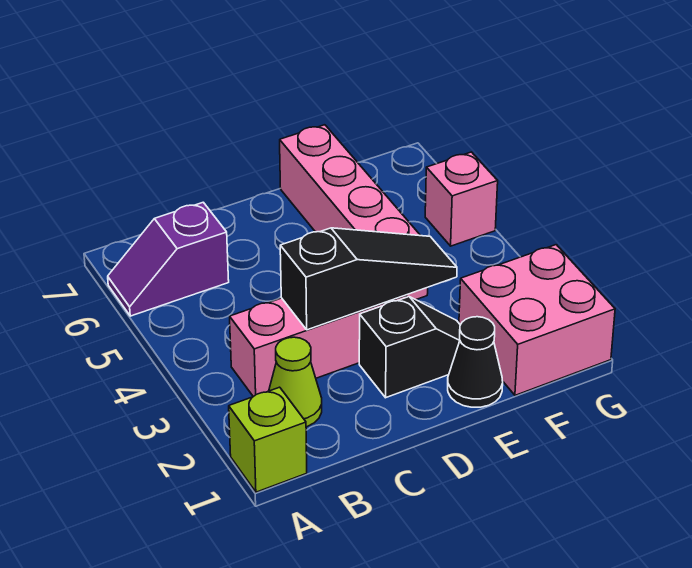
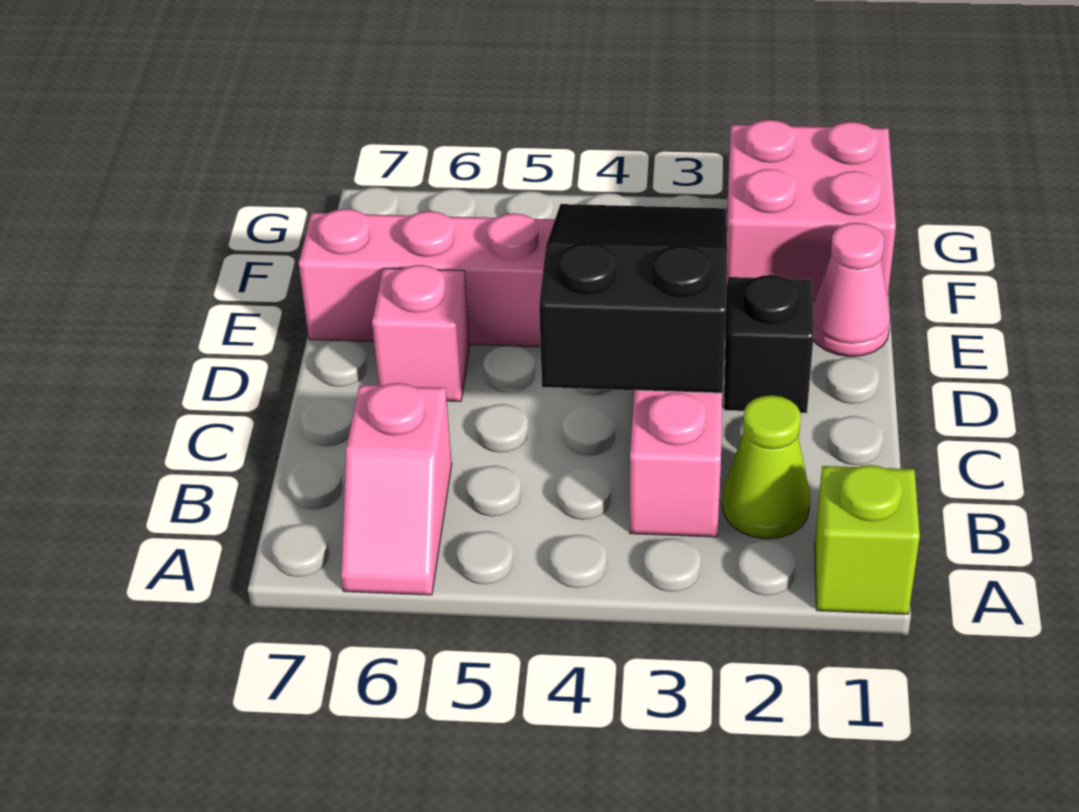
purple 1x2 slope [108,202,229,316] -> pink 1x2 slope [341,383,452,595]
black 1x3 slope [280,228,457,330] -> black 2x3 slope [539,204,727,393]
black 1x1 cone [448,317,503,407] -> pink 1x1 cone [813,223,890,357]
pink 1x1 brick [425,152,498,246] -> pink 1x1 brick moved to [372,265,469,402]

